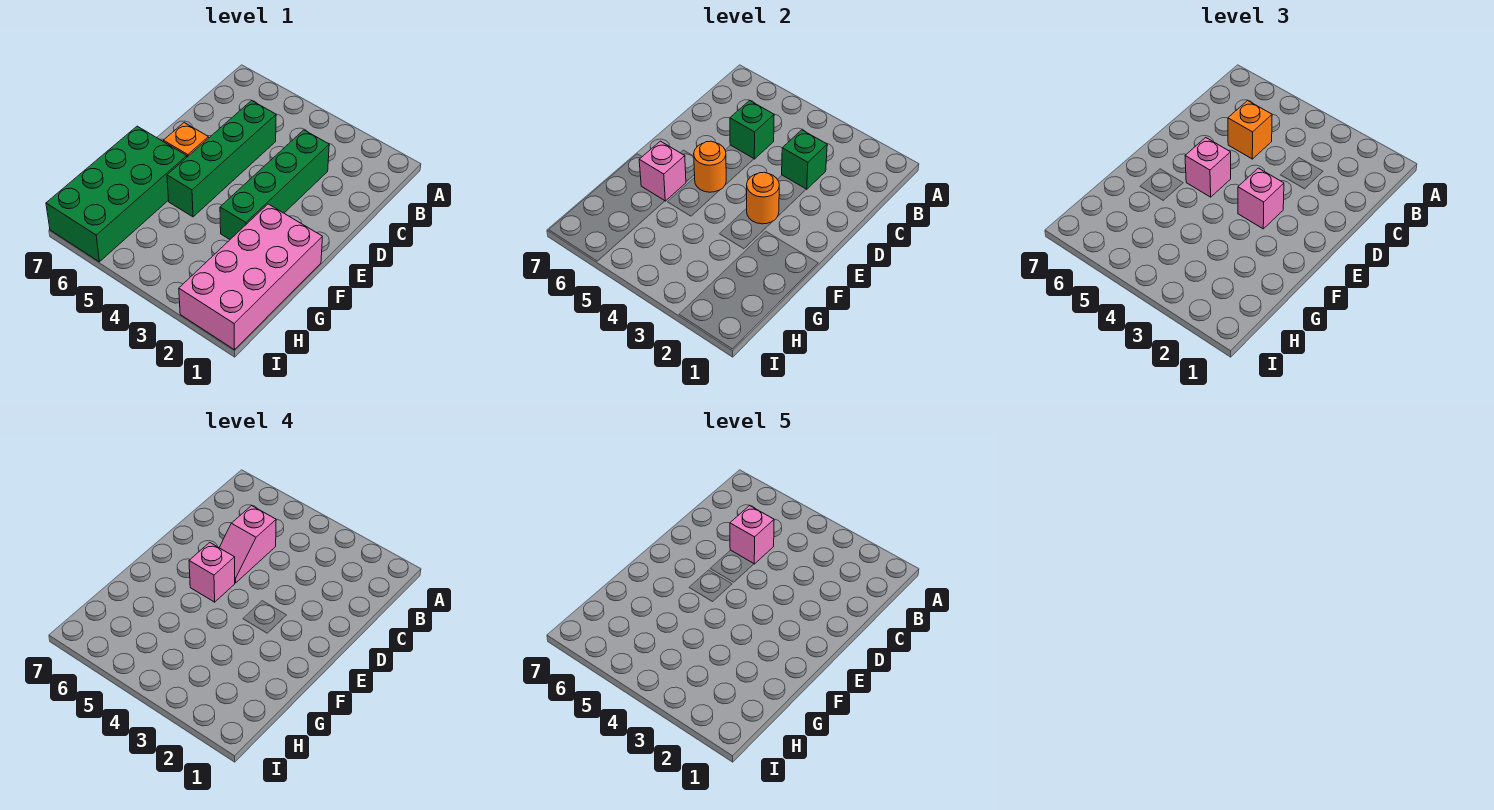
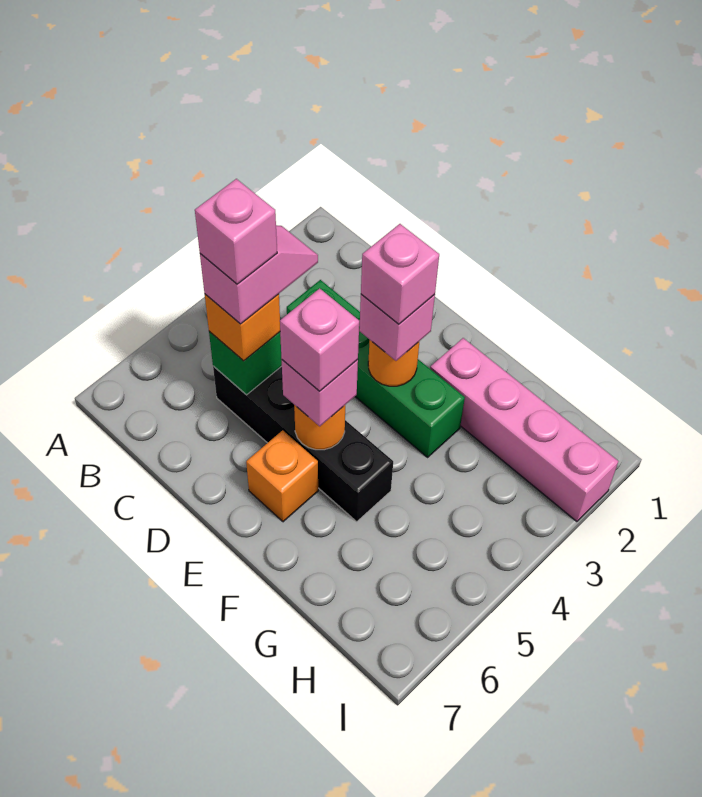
green 1x1 brick [782,130,827,189] -> none
green 1x4 brick [167,101,276,217] -> black 1x4 brick [213,366,393,522]
pink 1x2 slope [219,506,276,583] -> pink 1x2 slope turned to [200,225,318,324]
pink 2x4 brick [179,204,322,350] -> pink 1x4 brick [430,338,618,522]
green 2x4 brick [46,126,187,262] -> none
pink 1x1 brick [639,141,686,201] -> pink 1x1 brick moved to [361,224,439,324]

